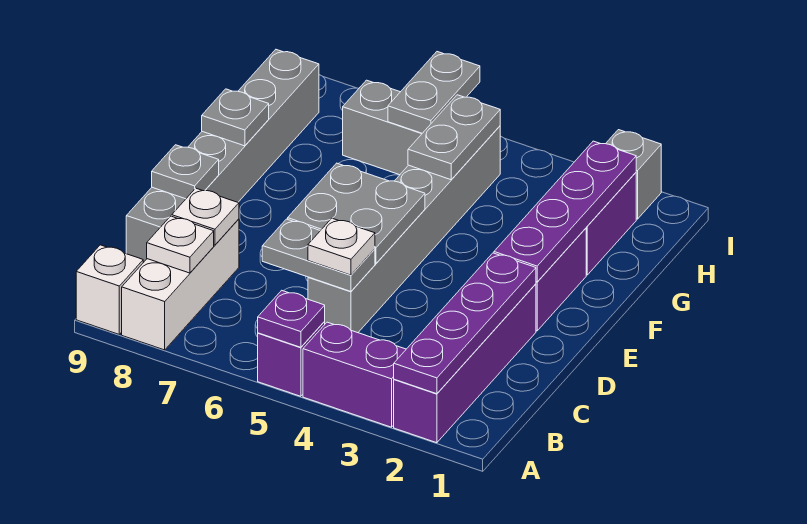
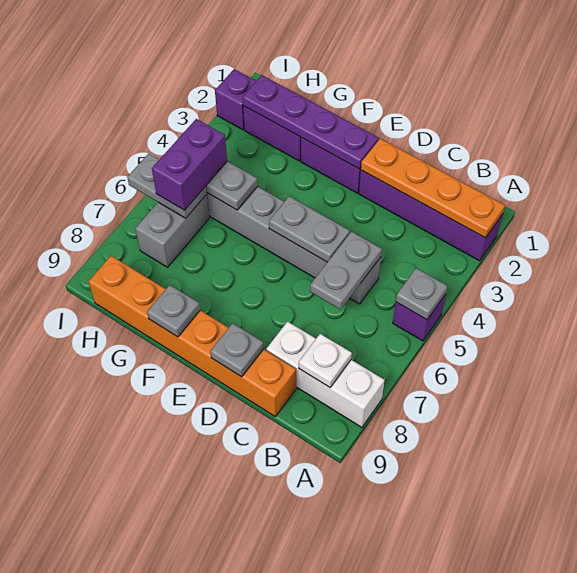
purple 1x4 plate [394,253,536,394] -> orange 1x4 plate [361,139,505,238]
purple 1x2 brick [303,322,406,427] -> purple 1x2 brick moved to [152,119,227,210]
purple 1x1 plate [258,290,325,347] -> grey 1x1 plate [396,268,447,320]
white 1x1 brick [76,245,143,334] -> none
white 1x1 plate [308,218,375,275] -> none
white 1x1 plate [172,188,239,245] -> none
grey 1x6 brick [126,50,319,263] -> orange 1x6 brick [89,256,296,416]
grey 2x2 plate [288,163,425,263] -> grey 1x2 plate [269,196,350,262]
grey 1x1 brick [606,130,661,219] -> purple 1x1 brick [215,69,256,130]

